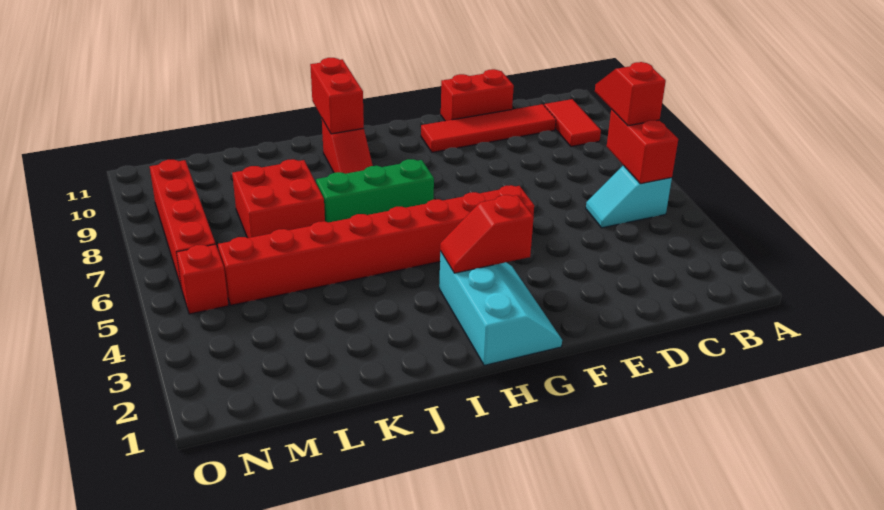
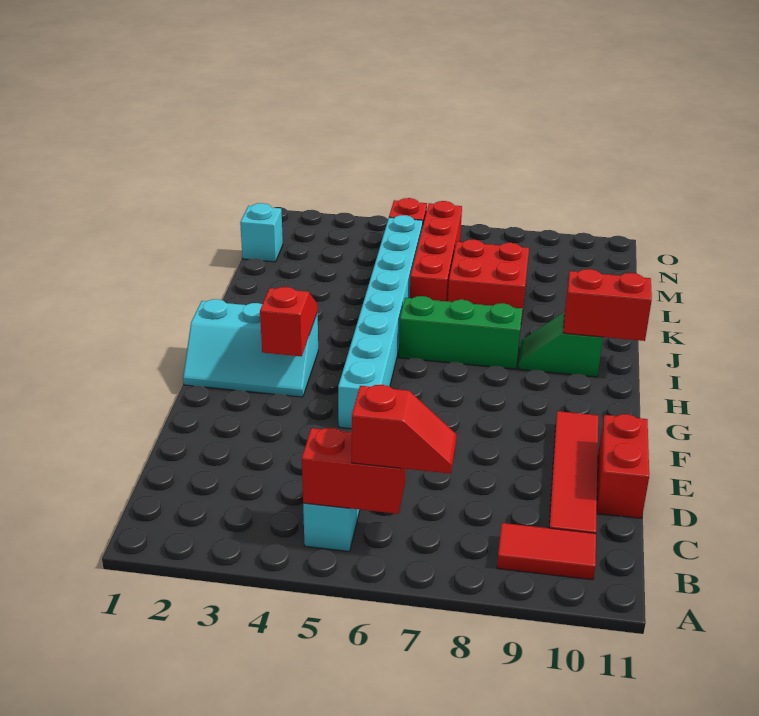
red 1x8 brick [218,185,534,305] -> cyan 1x8 brick [338,215,423,429]
green 1x3 brick [316,159,434,223] -> green 1x3 brick turned to [399,296,522,369]
red 1x2 slope [322,119,373,174] -> green 1x2 slope [518,312,603,377]
none -> cyan 1x1 brick [240,203,283,262]
red 1x4 brick [150,160,215,286] -> red 1x4 brick turned to [410,201,462,301]

